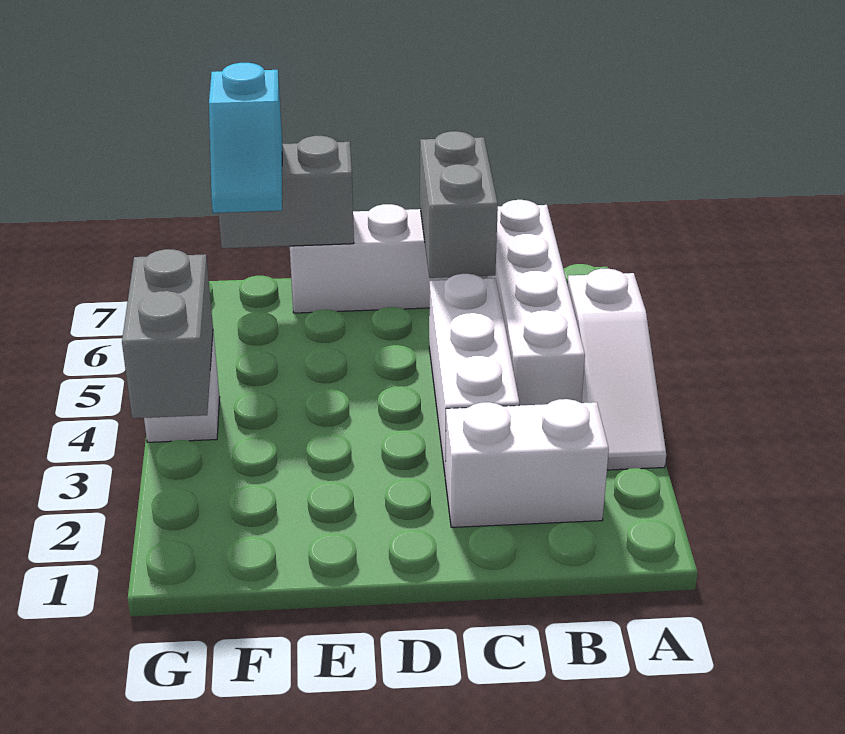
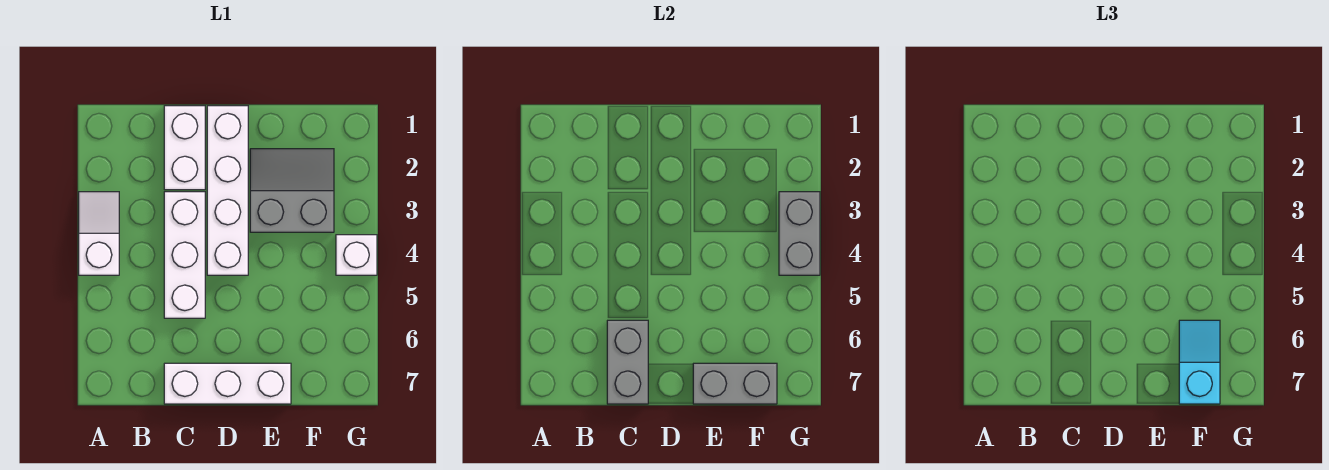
white 1x3 slope [568,269,666,470] -> white 1x2 slope [79,192,119,275]
white 1x2 brick [445,399,609,527] -> white 1x2 brick turned to [164,106,205,190]
white 1x4 brick [487,200,585,405] -> white 1x4 brick moved to [207,106,248,275]
none -> grey 2x2 slope [250,149,334,232]

